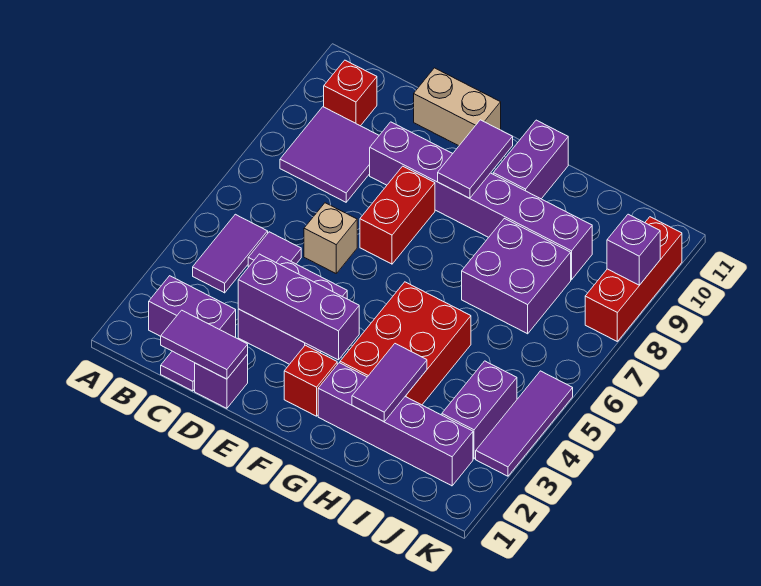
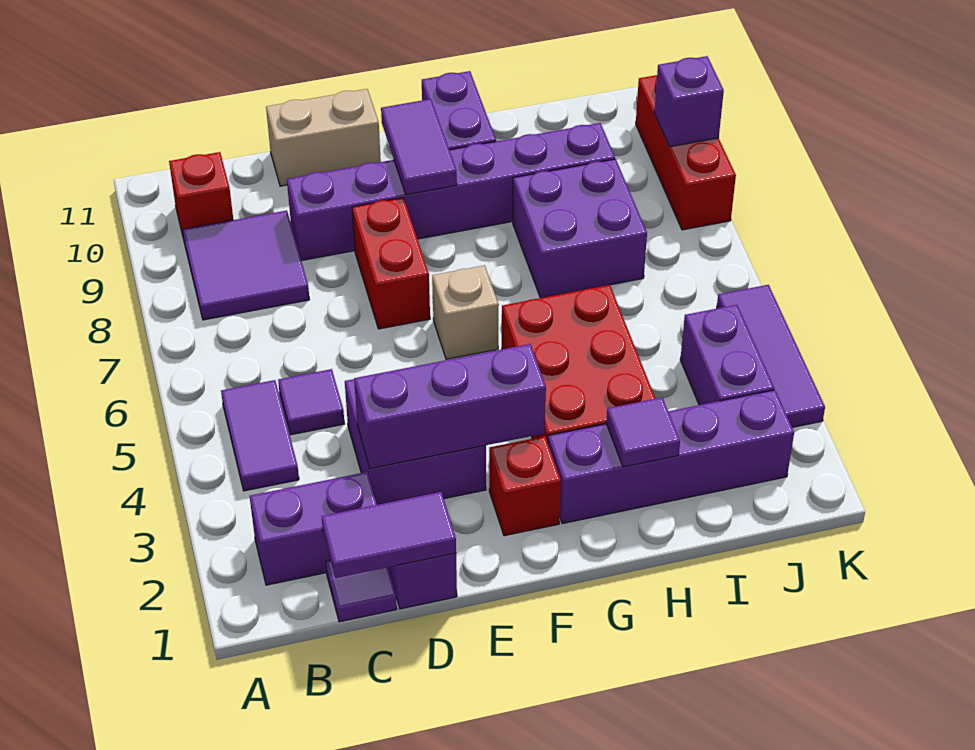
tan 1x1 brick [304,203,357,273] -> tan 1x1 brick moved to [432,265,499,359]
purple 1x2 tile [352,344,427,422] -> purple 1x1 tile [606,397,680,467]

